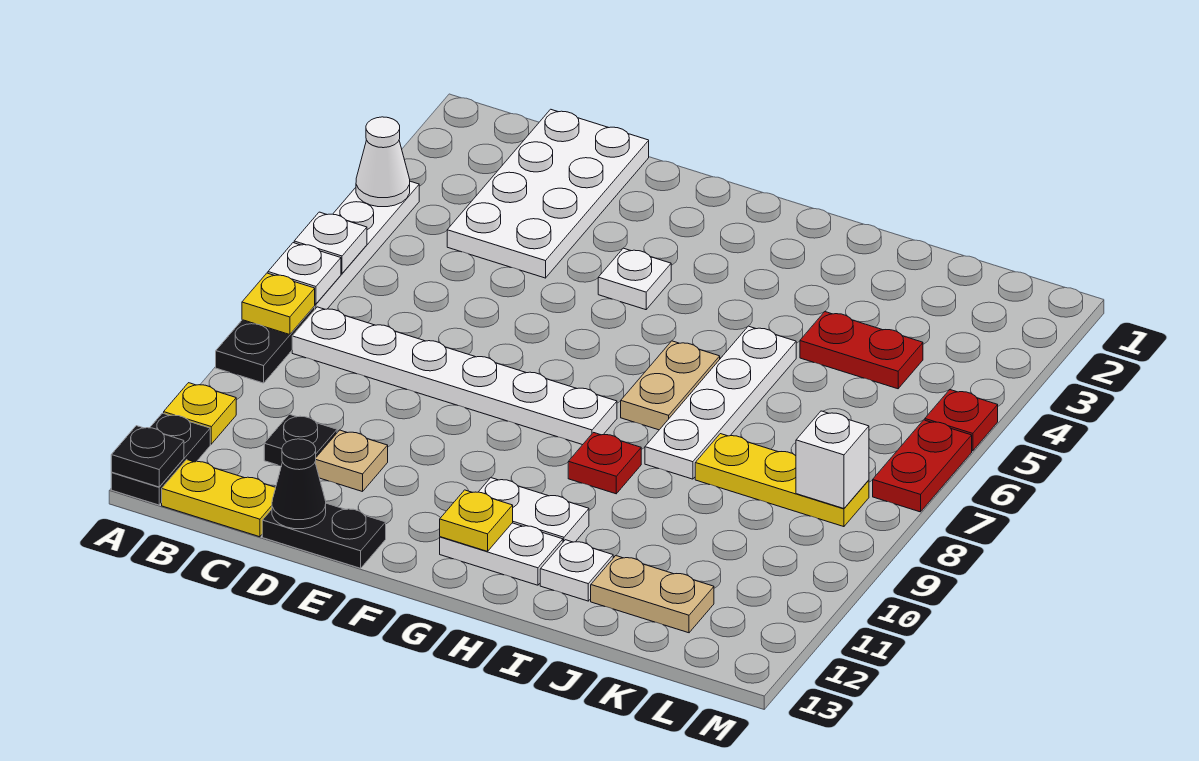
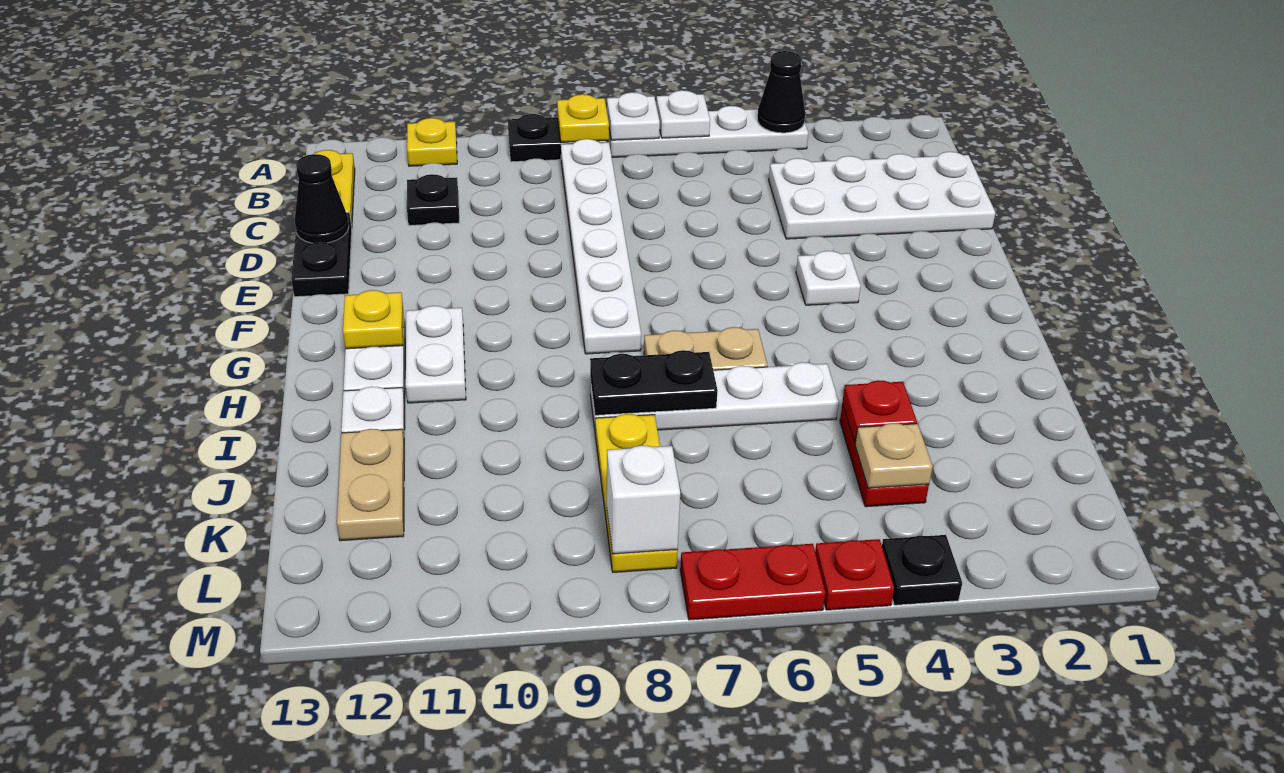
white 1x1 cone [356,117,410,207] -> black 1x1 cone [758,51,805,133]
black 1x2 plate [111,413,210,505] -> black 1x2 plate moved to [590,350,718,415]
black 1x1 plate [111,426,184,487] -> black 1x1 plate moved to [882,535,962,605]
tan 1x1 plate [315,430,388,492] -> tan 1x1 plate moved to [855,423,933,488]
red 1x1 plate [568,433,641,494] -> red 1x1 plate moved to [842,381,917,443]

